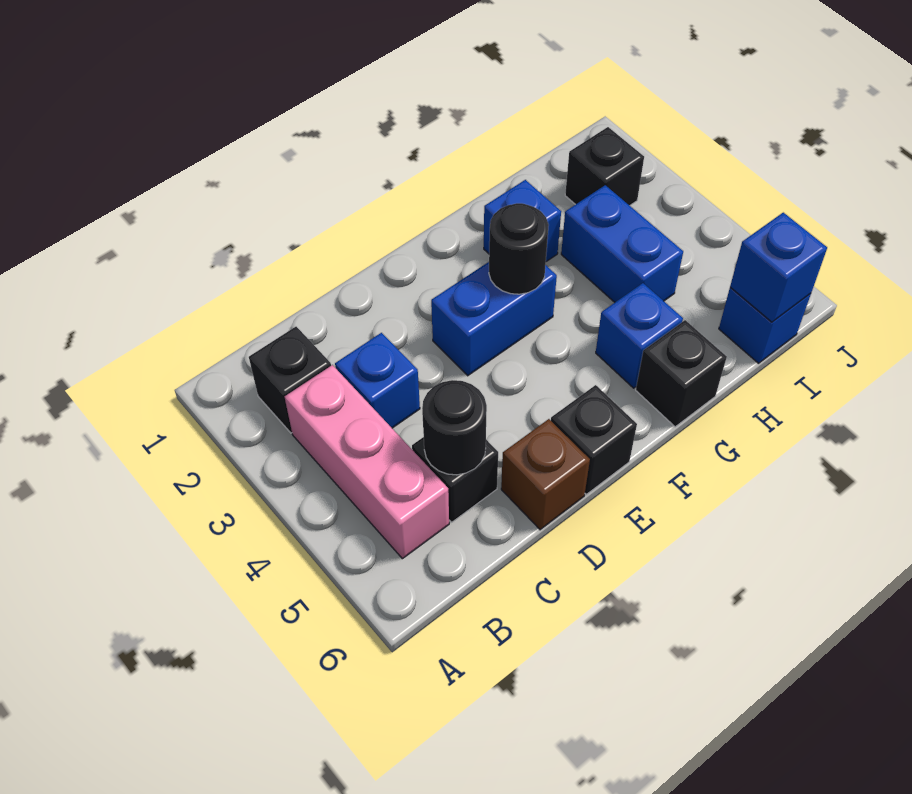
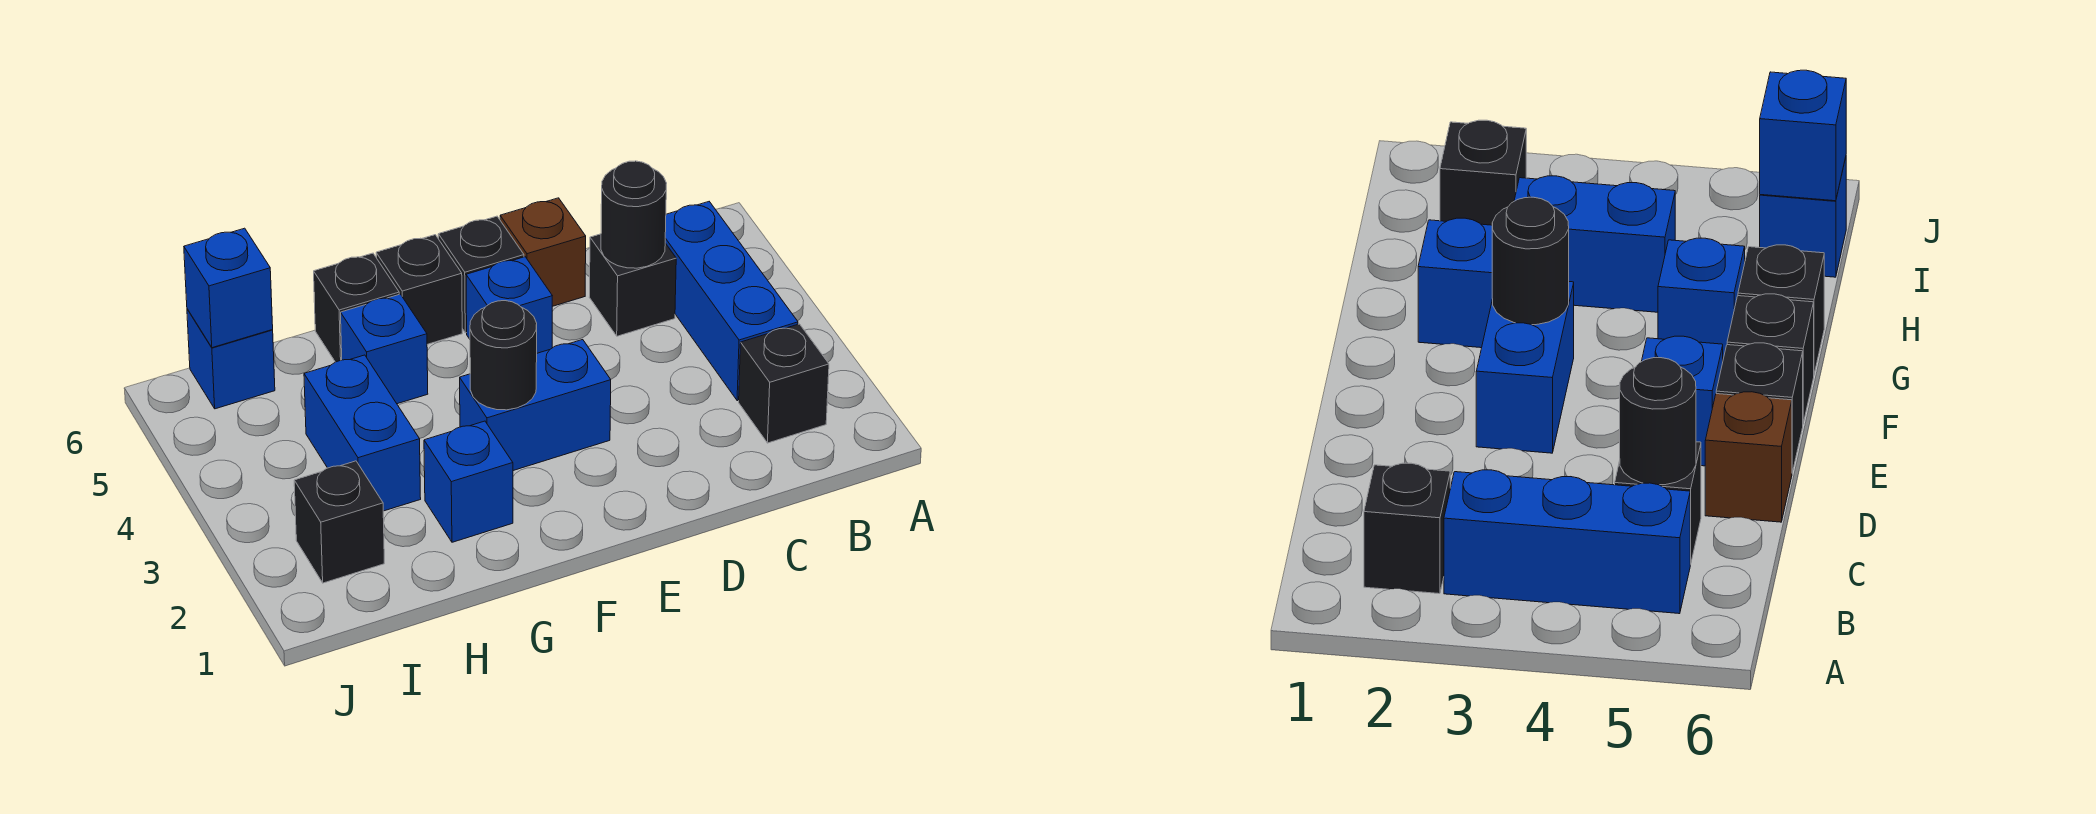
pink 1x3 brick [285,365,449,559] -> blue 1x3 brick [665,202,798,401]
blue 1x1 brick [335,333,420,428] -> blue 1x1 brick moved to [466,257,552,353]
none -> black 1x1 brick [376,235,462,344]

